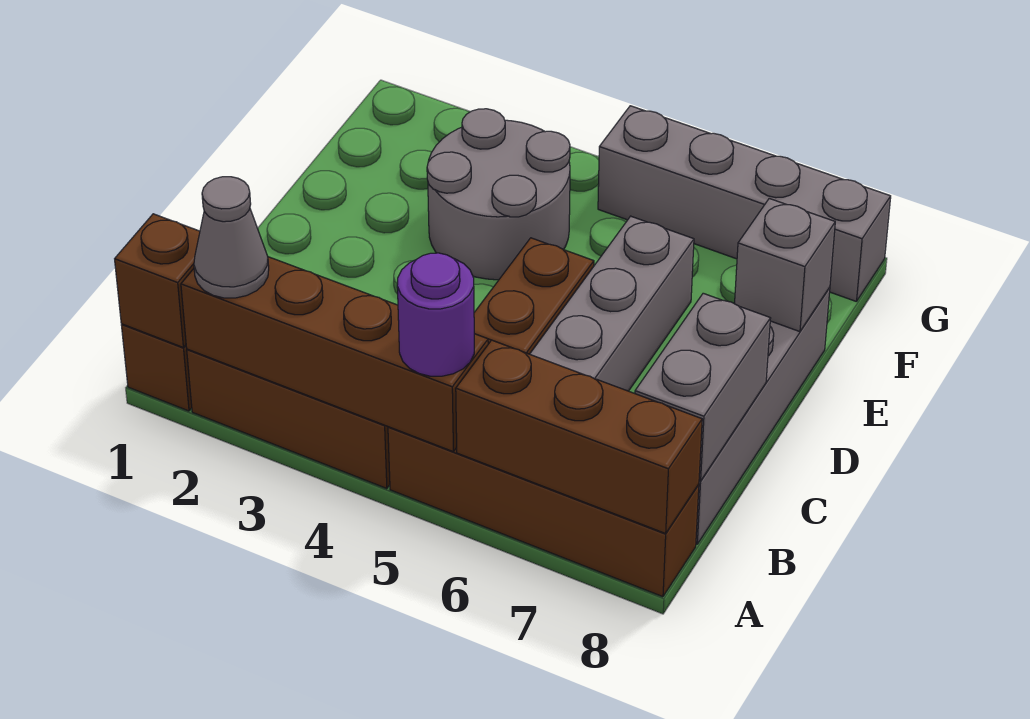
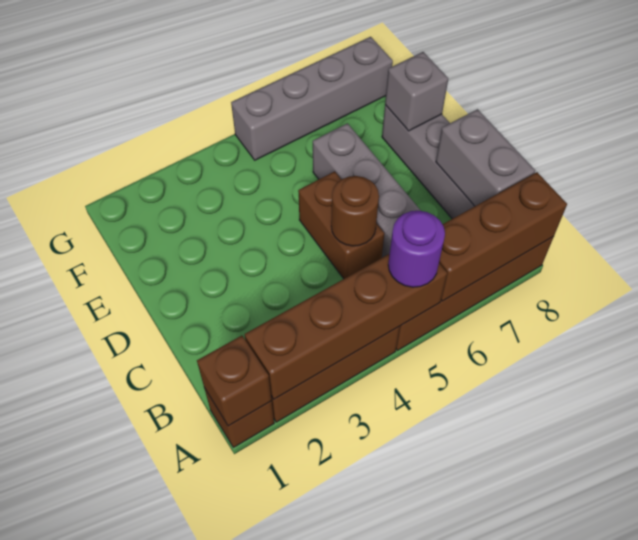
grey 1x1 cone [194,177,269,298] -> none
none -> brown 1x1 round brick [331,176,379,246]
grey 2x2 round brick [427,109,570,280] -> none

